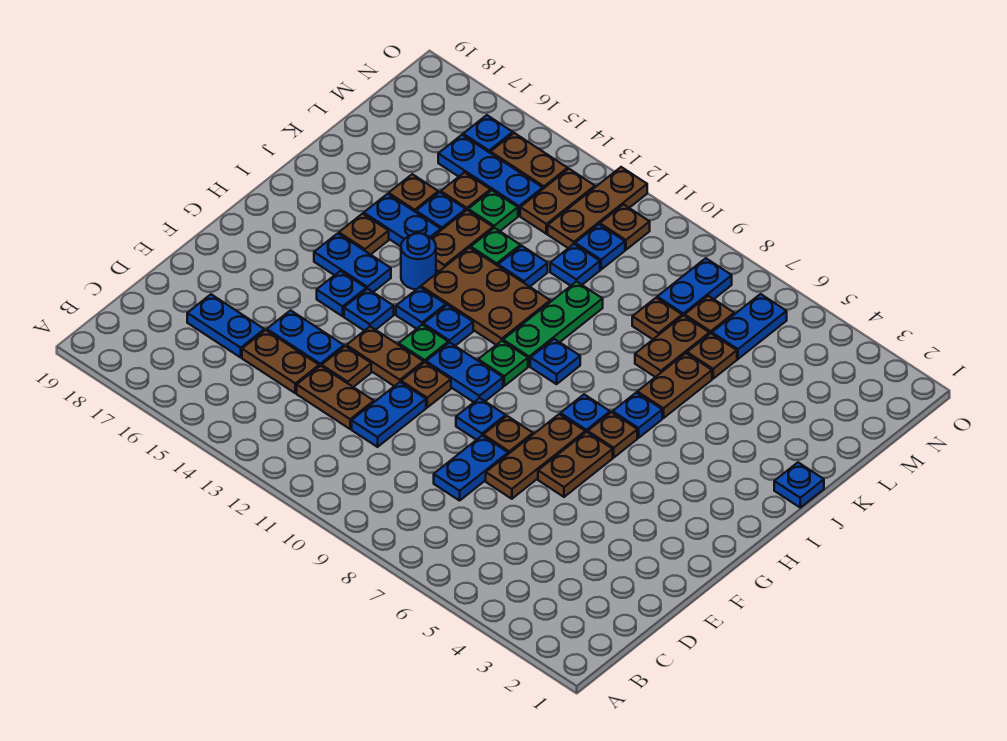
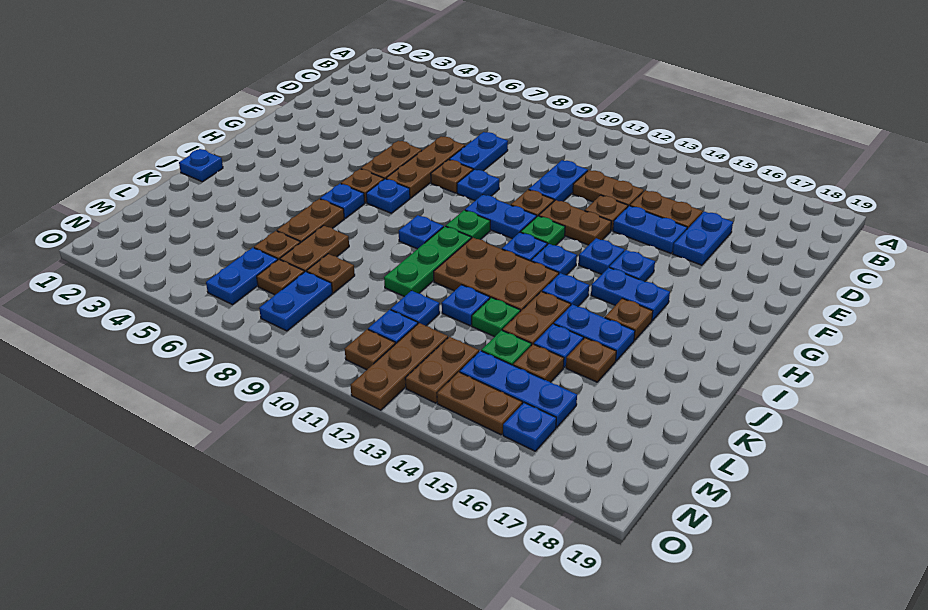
blue 1x2 plate [187,294,264,357] -> blue 1x2 plate turned to [673,212,733,265]
blue 1x1 round brick [401,233,436,289] -> blue 1x1 plate [542,273,589,307]

